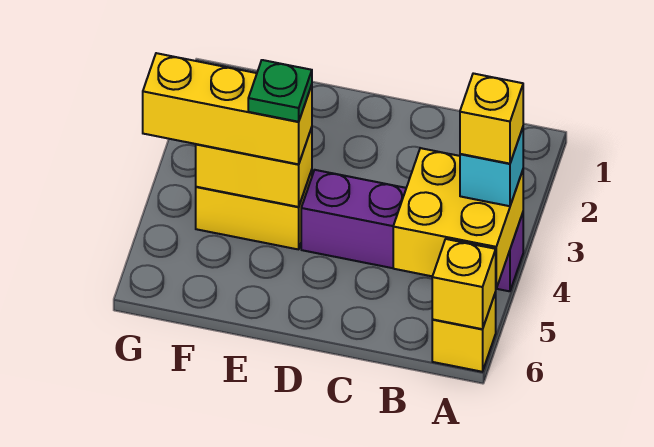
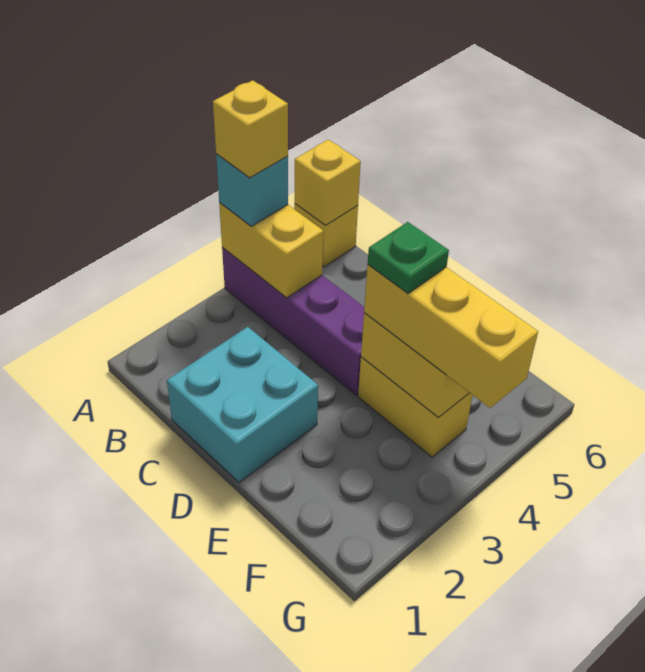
yellow 2x2 brick [393,148,523,288] -> yellow 1x2 brick [219,203,323,298]
none -> cyan 2x2 brick [167,327,318,482]

